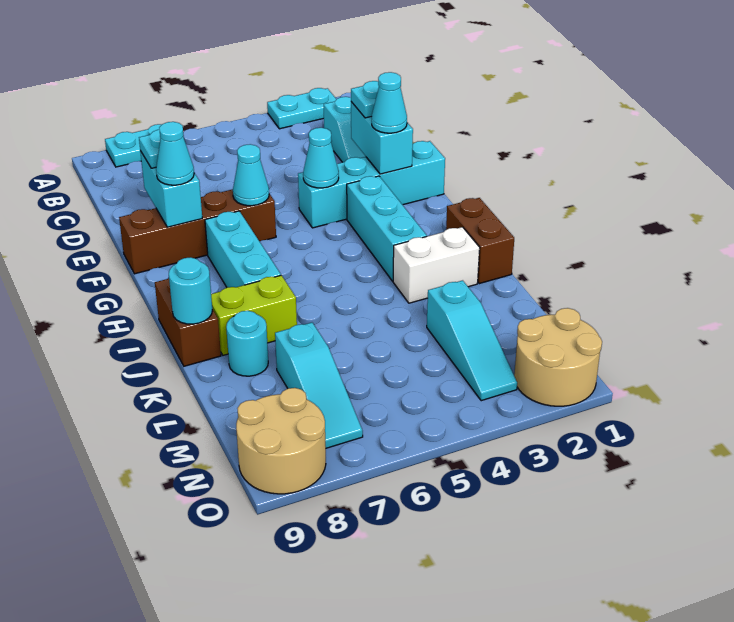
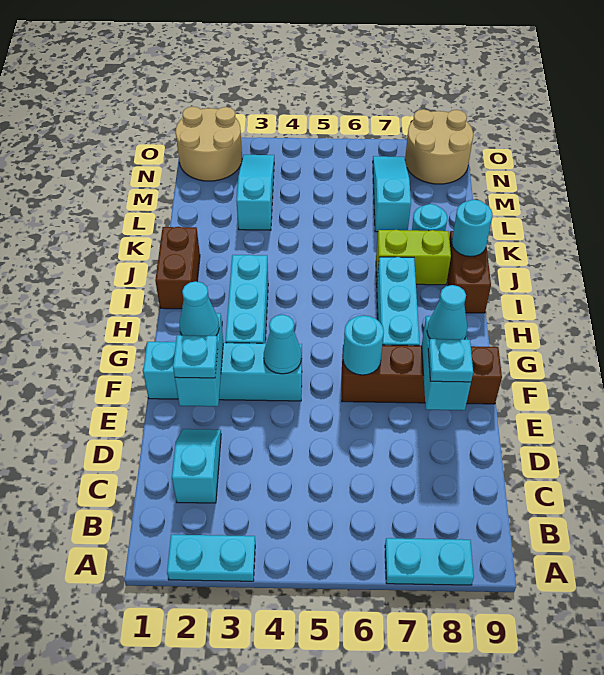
cyan 1x1 cone [233,144,269,206] -> cyan 1x1 round brick [343,316,384,375]
white 1x2 brick [393,227,480,303] -> none

